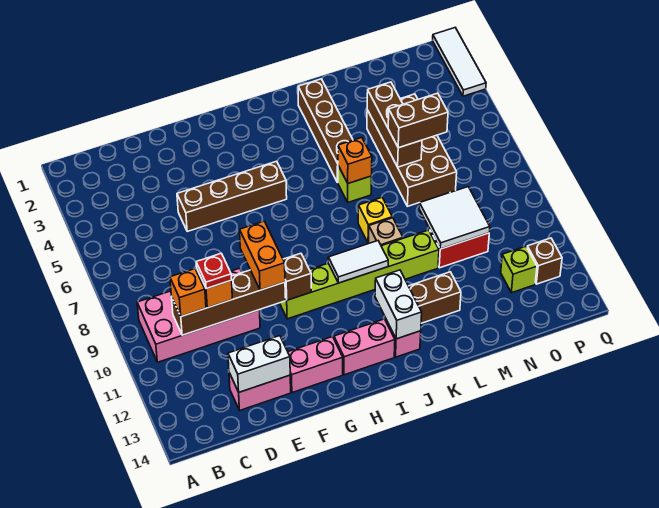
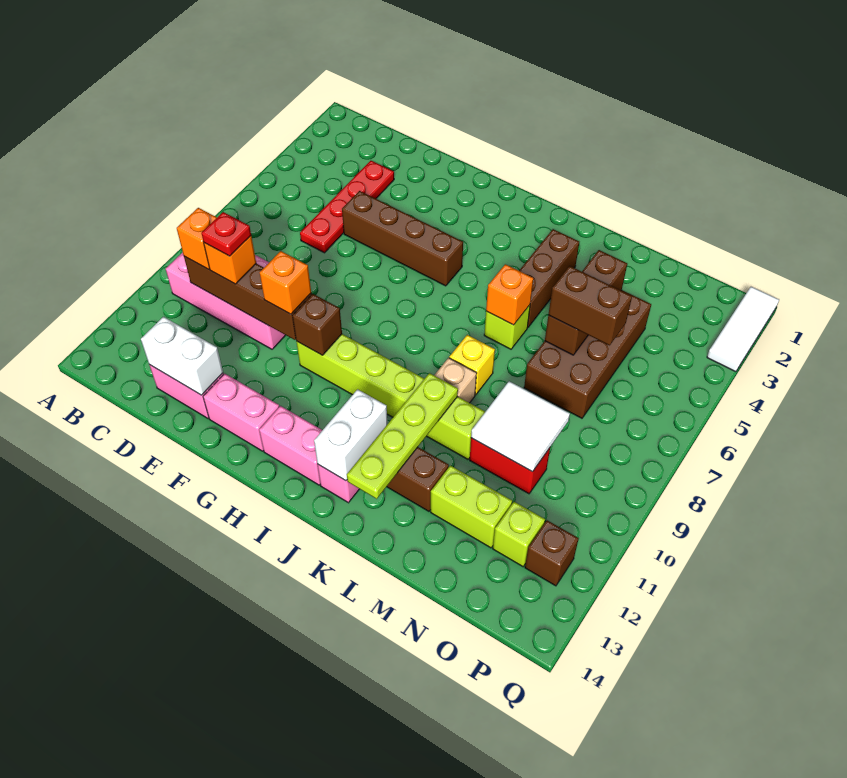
none -> red 1x4 plate [300,161,394,253]
orange 1x2 brick [240,221,285,290] -> orange 1x1 brick [260,251,311,314]
white 1x2 tile [328,241,388,283] -> none
brown 1x4 brick [298,79,353,183] -> brown 1x3 brick [519,229,579,328]
none -> lime 1x4 plate [347,373,458,499]
none -> lime 1x2 brick [431,465,512,548]

